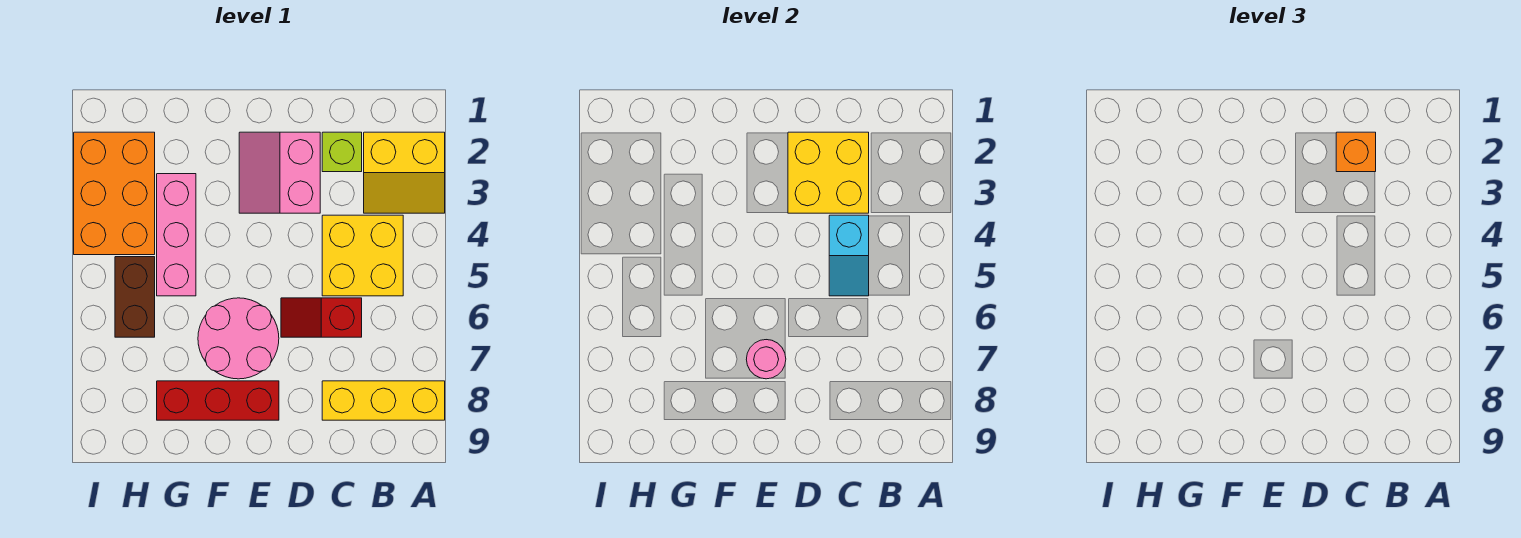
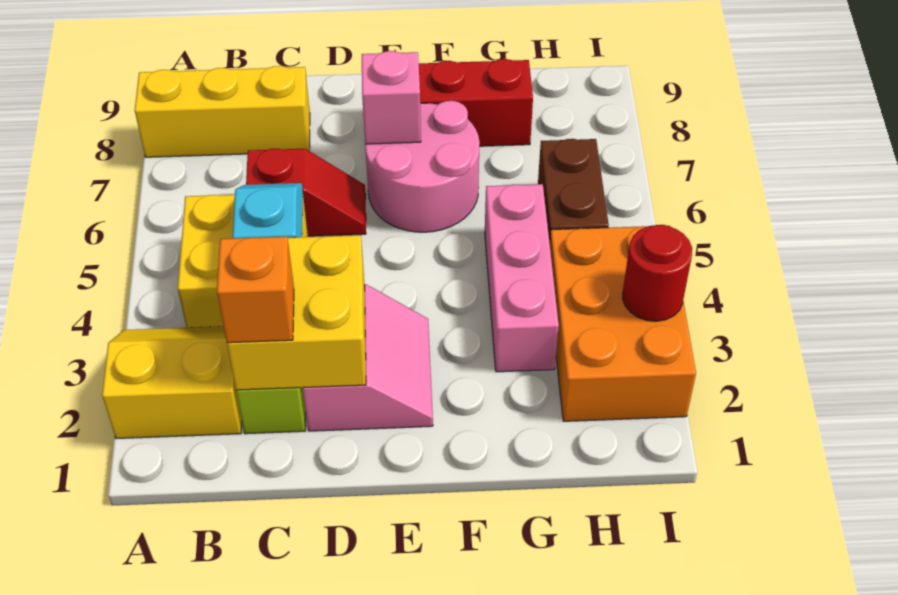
pink 1x1 round brick [746,340,786,379] -> pink 1x1 brick [362,51,421,144]
none -> red 1x1 round brick [623,225,692,321]

